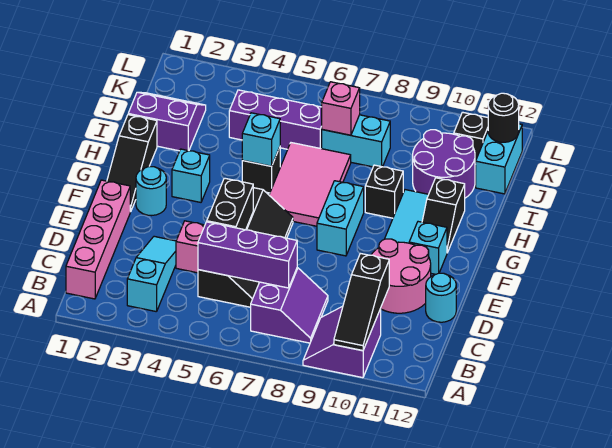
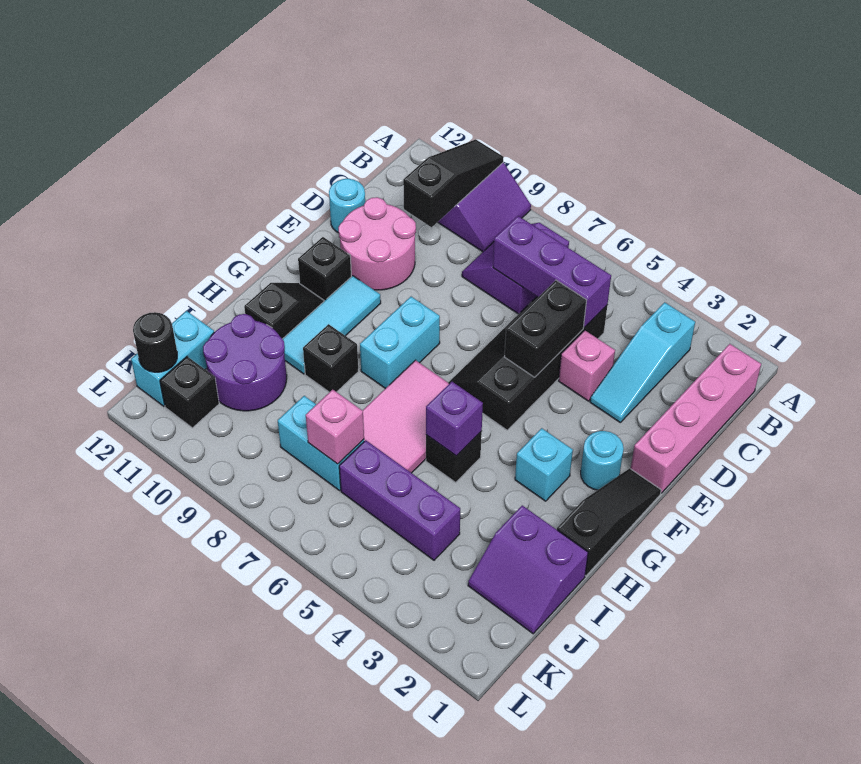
cyan 1x1 brick [409,222,447,274] -> black 1x1 brick [298,237,351,301]
cyan 1x1 brick [242,113,280,166] -> purple 1x1 brick [426,382,483,456]

